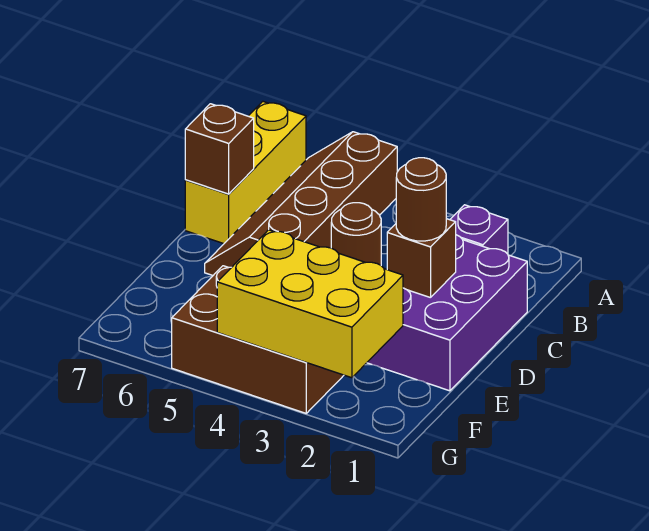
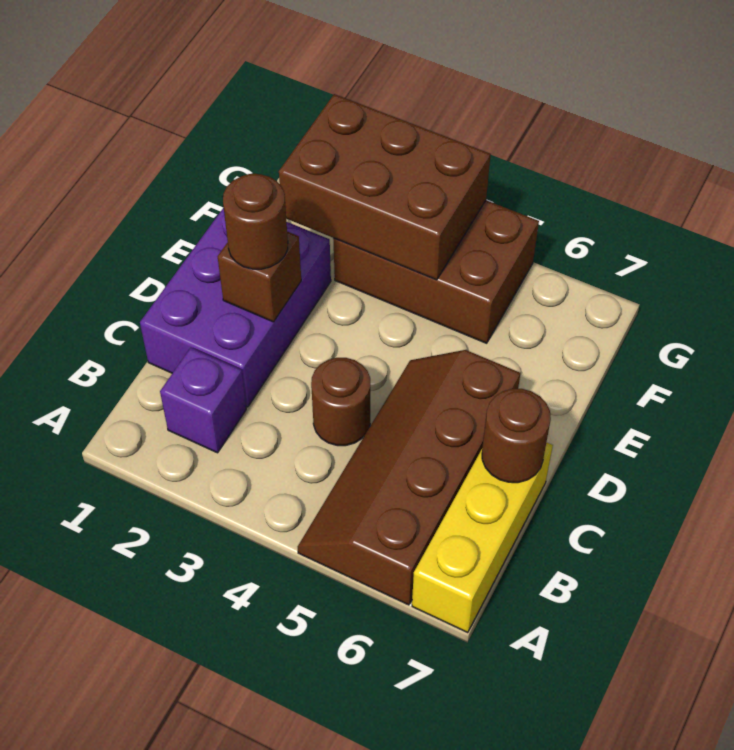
brown 2x4 slope [205,132,397,275] -> brown 2x4 slope turned to [298,350,520,605]
brown 1x1 brick [185,104,254,194] -> brown 1x1 round brick [482,389,551,483]
yellow 2x3 brick [217,230,403,378] -> brown 2x3 brick [279,94,491,280]

